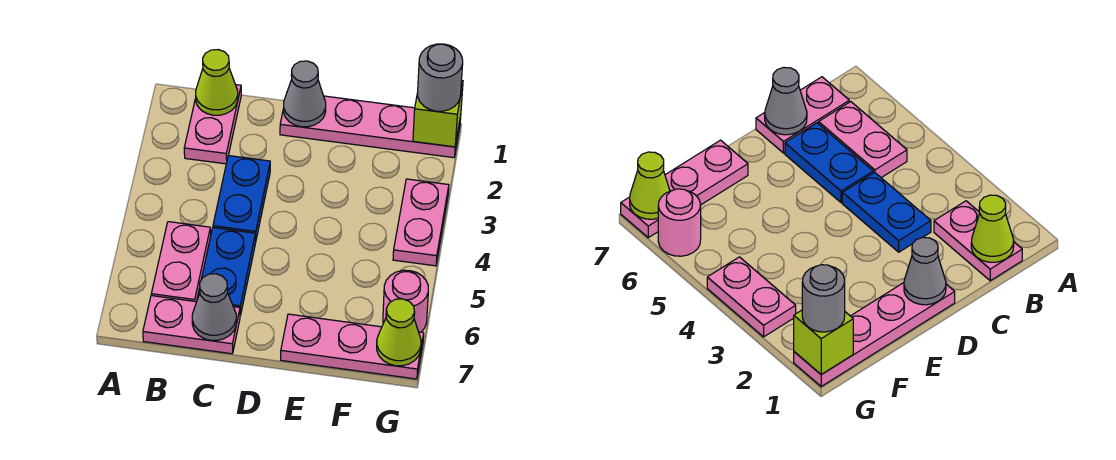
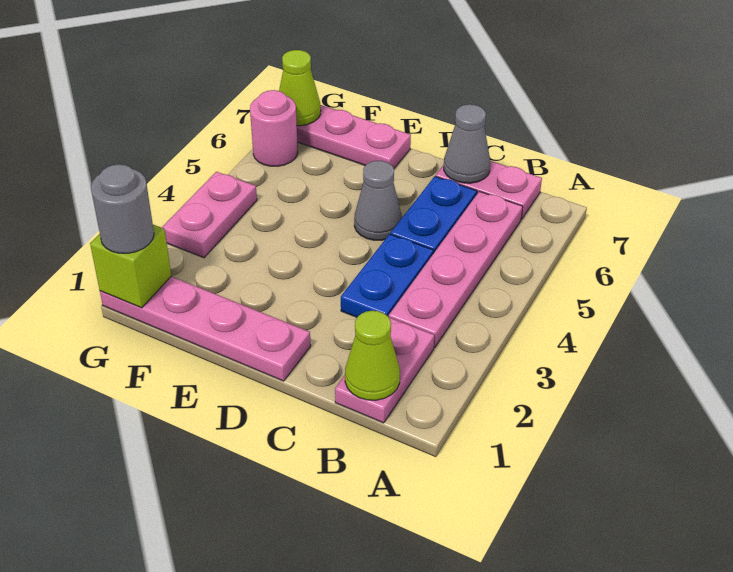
pink 1x2 plate [151,222,211,302] -> pink 1x4 plate [389,191,523,348]
grey 1x1 cone [284,61,326,127] -> grey 1x1 cone moved to [354,161,402,240]

